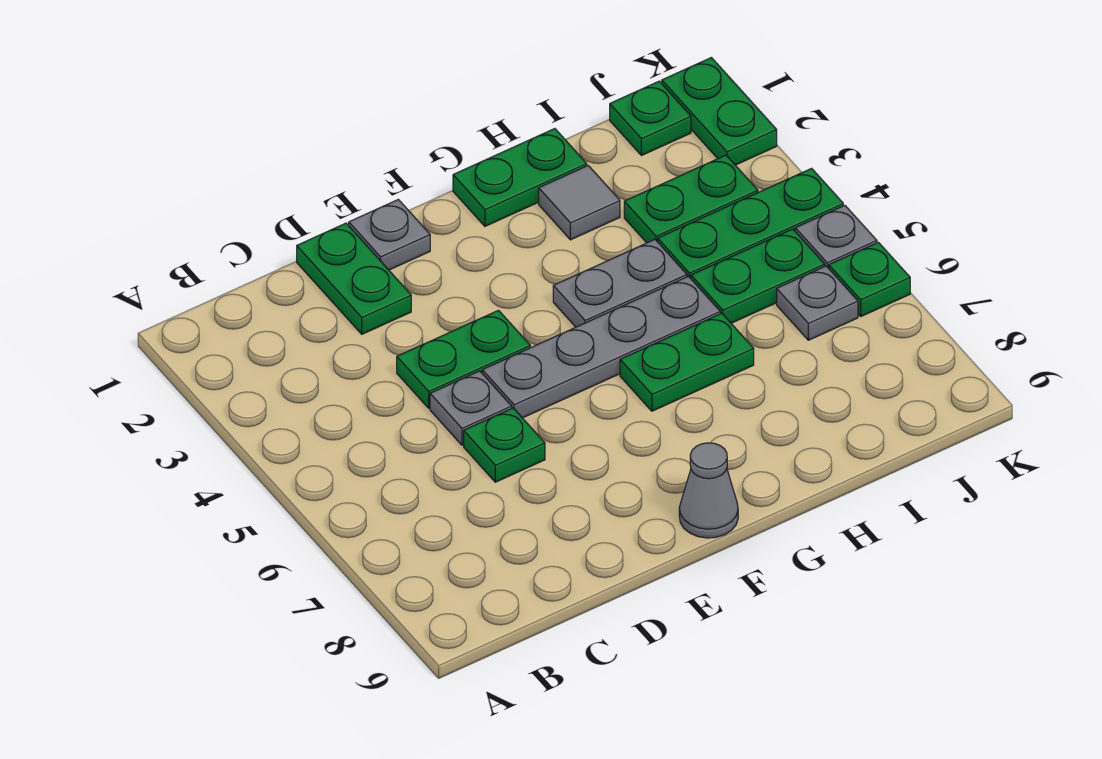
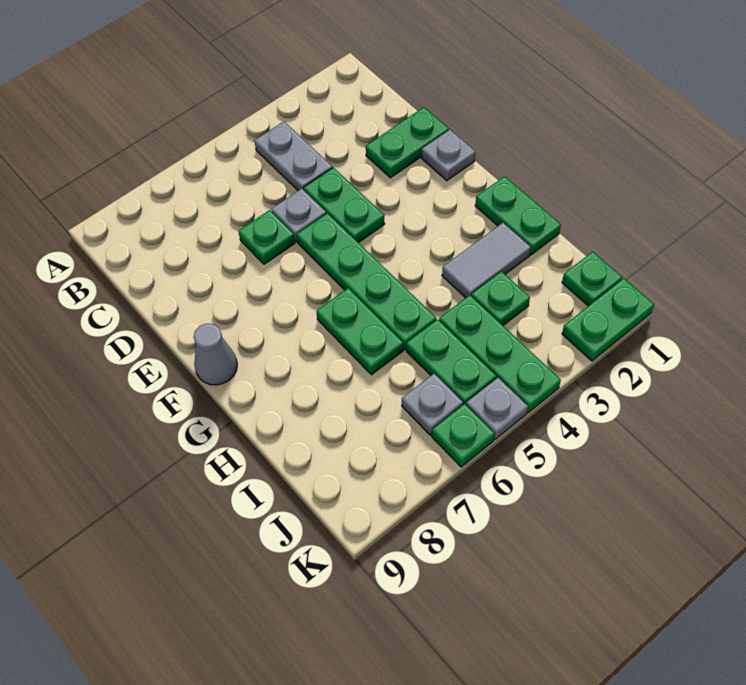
grey 1x4 plate [482,276,720,418] -> green 1x4 plate [297,213,436,350]
grey 1x2 plate [553,240,687,327] -> grey 1x2 plate moved to [254,122,332,191]
grey 1x1 tile [539,166,620,240] -> grey 1x2 tile [442,223,531,298]
green 1x2 plate [624,155,758,243] -> green 1x1 plate [471,271,530,325]

